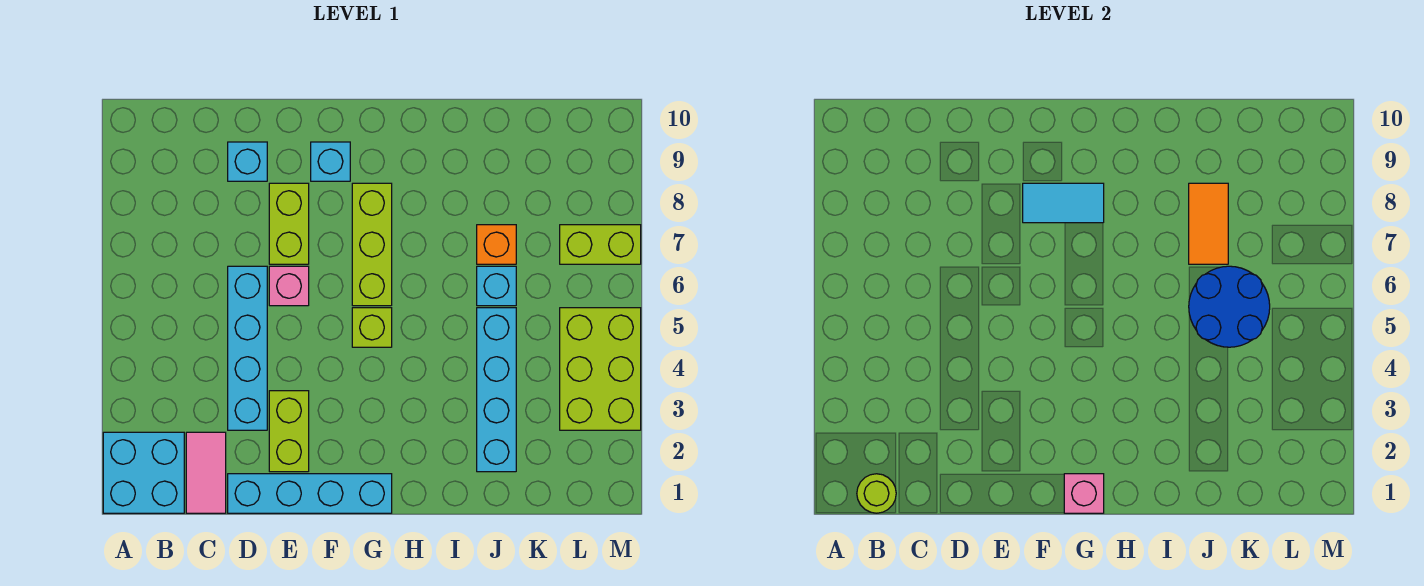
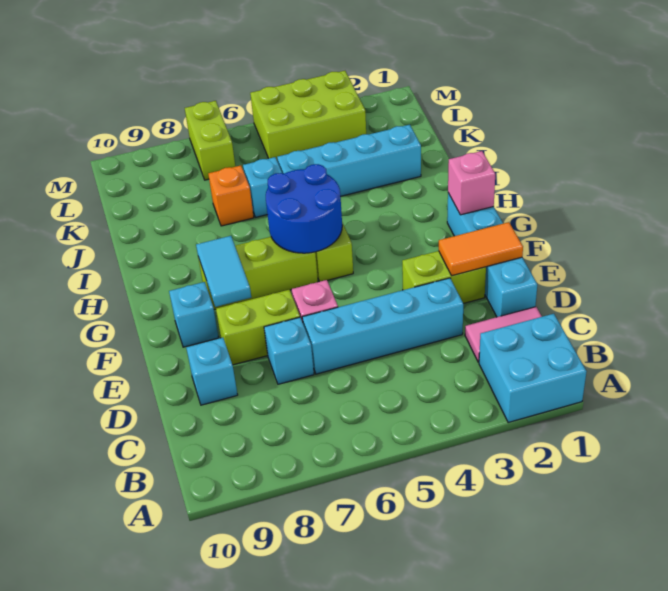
lime 1x1 round brick [857,474,896,513] -> none
none -> cyan 1x1 brick [264,317,314,384]
blue 2x2 round brick [1189,266,1270,347] -> blue 2x2 round brick moved to [266,164,342,253]
orange 1x2 tile [1189,183,1228,264] -> orange 1x2 tile moved to [439,222,523,276]

